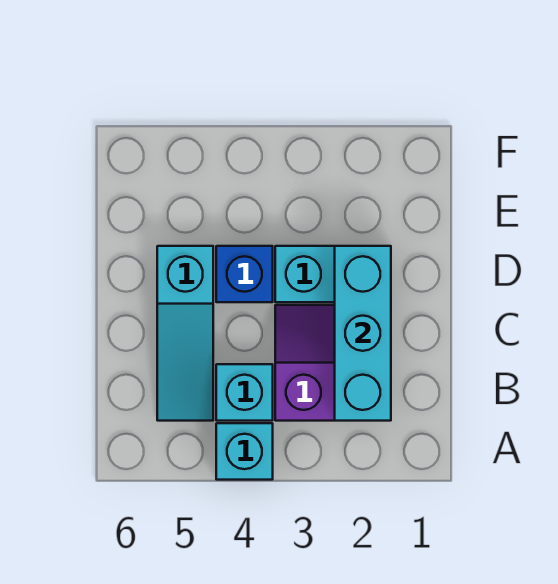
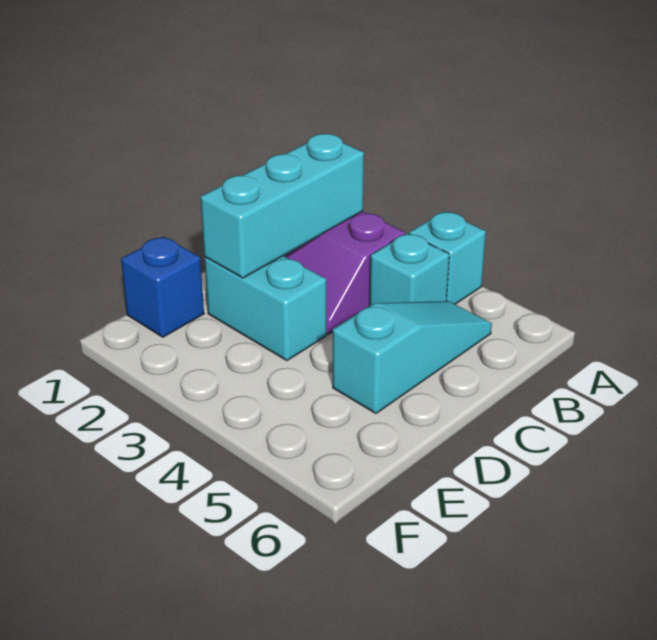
blue 1x1 brick [216,246,273,302] -> blue 1x1 brick moved to [121,237,204,337]

